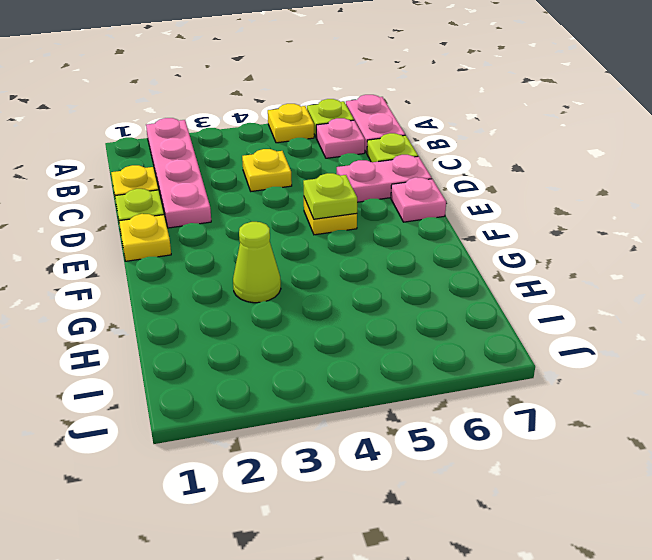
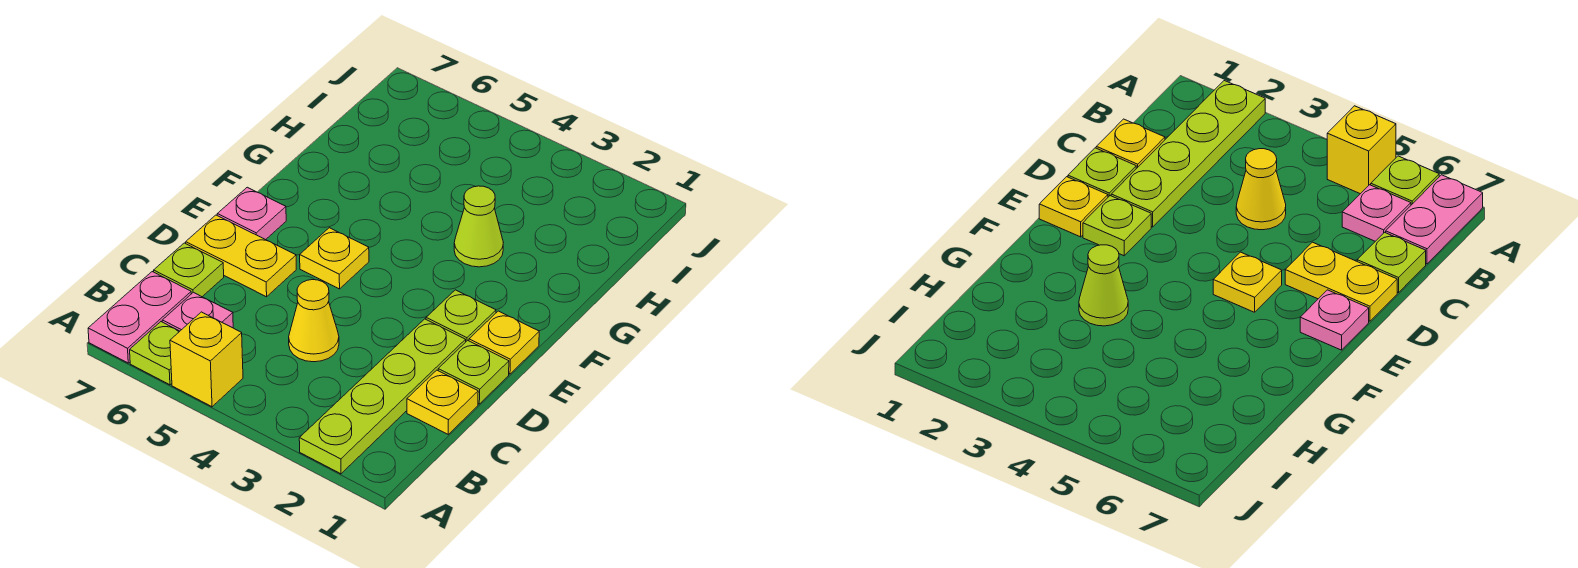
pink 1x4 plate [146,118,211,228] -> lime 1x4 plate [299,319,466,474]
yellow 1x1 plate [268,104,314,143] -> yellow 1x1 brick [170,312,243,407]
yellow 1x1 plate [242,149,292,191] -> yellow 1x1 cone [289,280,339,362]
pink 1x2 plate [337,155,432,202] -> yellow 1x2 plate [186,215,296,297]
lime 1x1 plate [303,173,357,219] -> lime 1x1 plate moved to [426,290,496,341]

